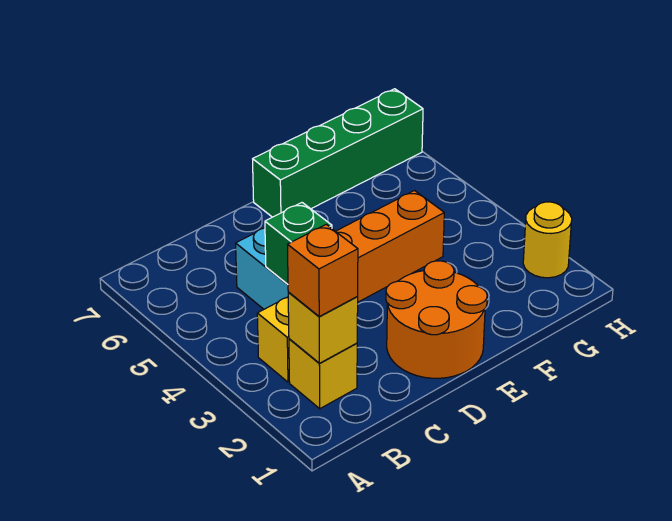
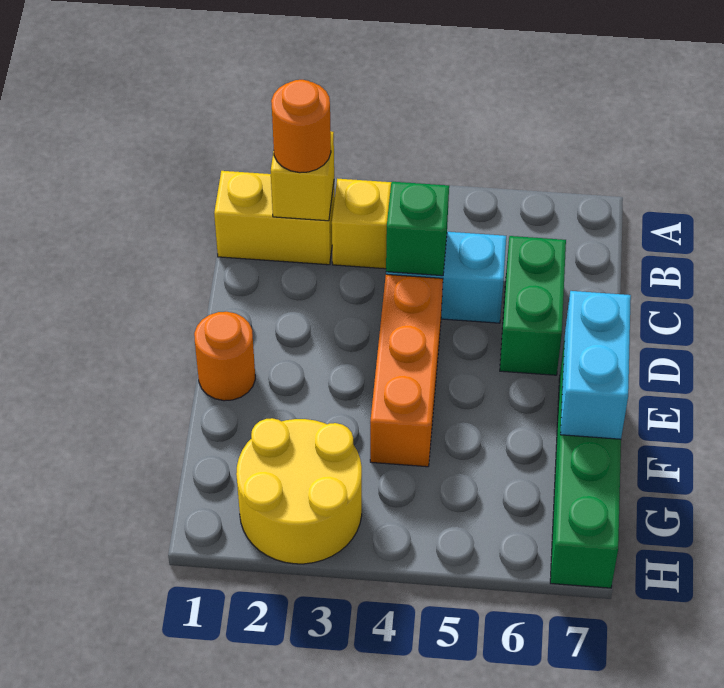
yellow 1x1 brick [289,339,357,409] -> yellow 1x2 brick [214,171,335,265]
orange 1x1 brick [288,224,358,316] -> orange 1x1 round brick [271,80,331,173]
none -> green 1x2 brick [500,236,566,375]
orange 2x2 round brick [386,261,487,378] -> orange 1x1 round brick [194,312,255,401]
none -> cyan 1x2 brick [560,291,631,439]
yellow 1x1 round brick [523,202,572,278] -> yellow 2x2 round brick [236,418,362,564]

